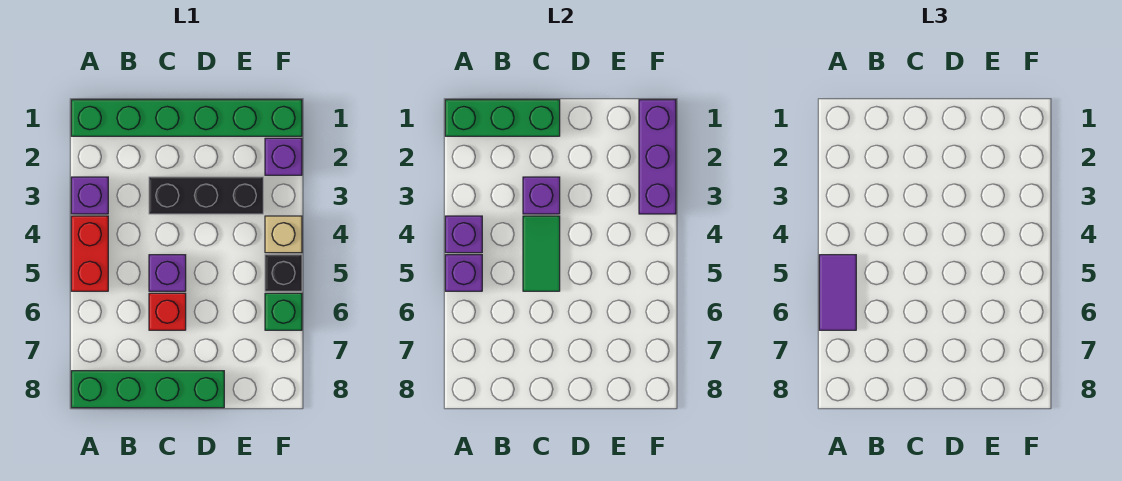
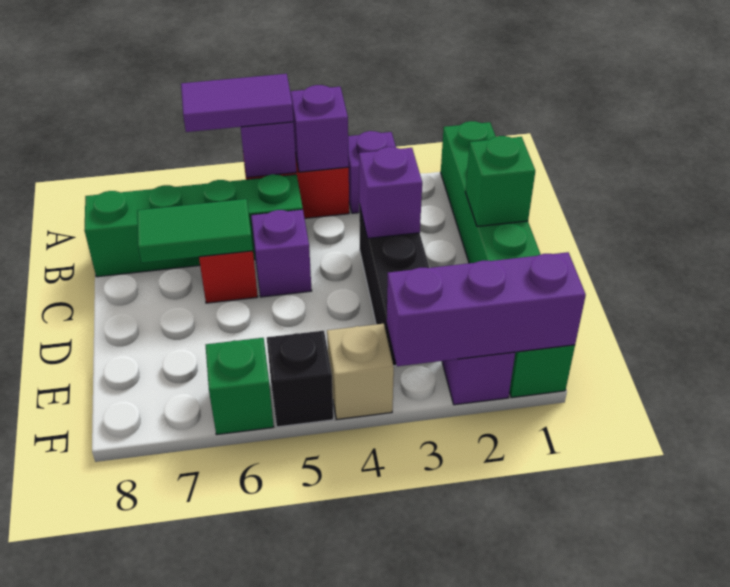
green 1x3 brick [445,100,560,136] -> green 1x1 brick [465,136,535,227]
green 1x4 brick [71,371,224,408] -> green 1x4 brick turned to [84,174,303,277]
green 1x2 tile [523,216,560,291] -> green 1x2 tile moved to [137,199,253,263]

